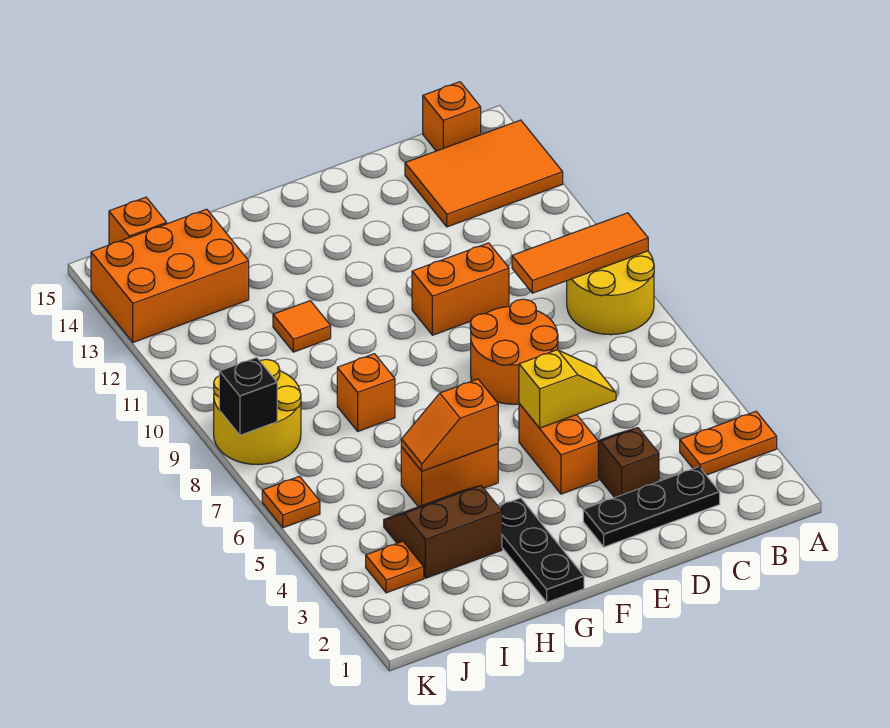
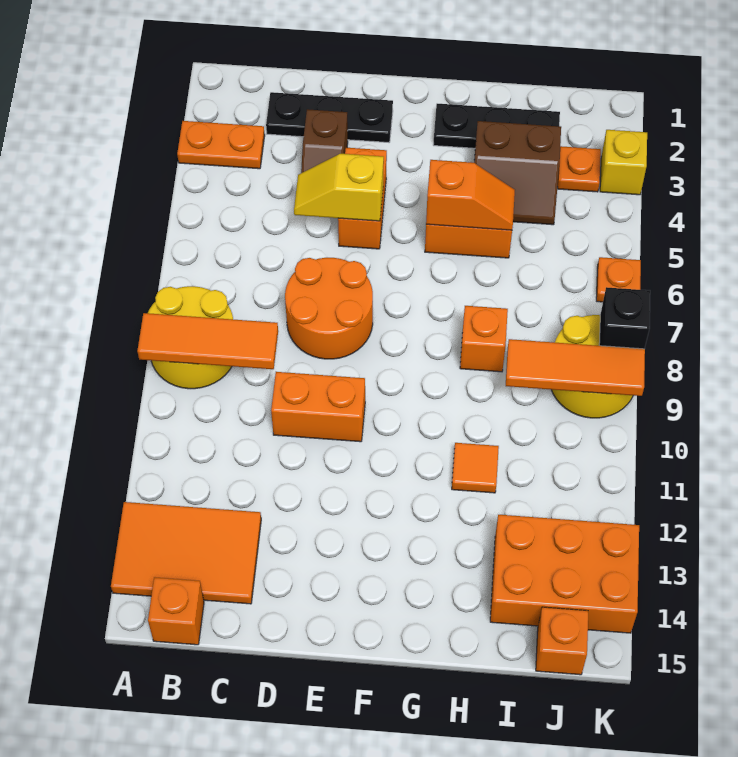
black 1x3 plate [498,498,584,602] -> black 1x3 plate turned to [433,104,560,148]
none -> orange 1x3 tile [506,339,645,396]
none -> yellow 1x1 brick [600,130,647,195]

